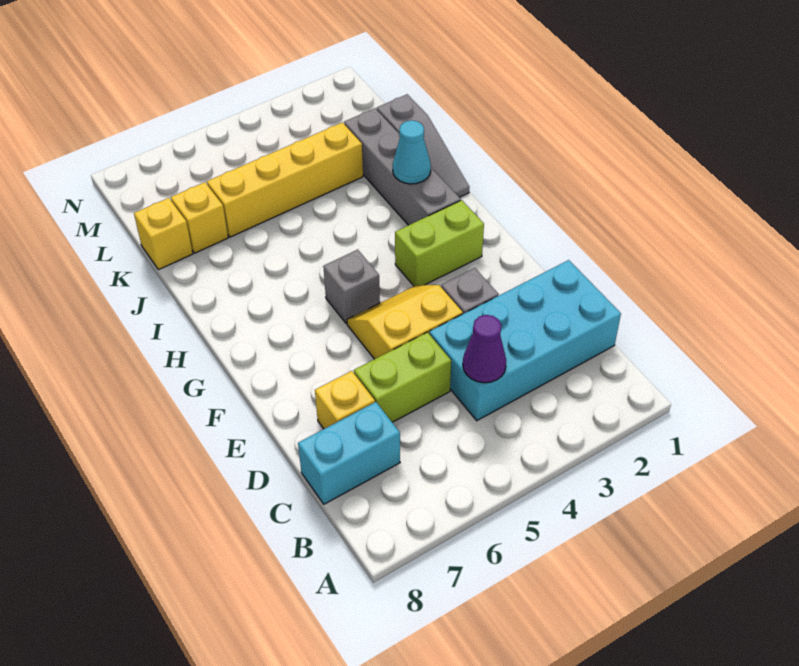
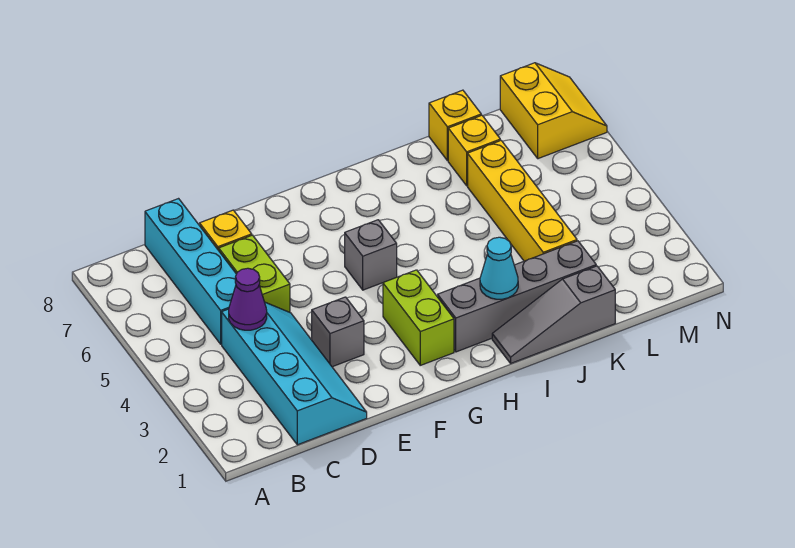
cyan 2x4 brick [429,260,621,421] -> cyan 2x4 slope [222,302,367,445]
cyan 1x2 brick [298,402,400,504] -> cyan 1x4 brick [145,199,236,344]
yellow 2x2 slope [347,285,463,359] -> yellow 2x2 slope moved to [500,63,607,159]

